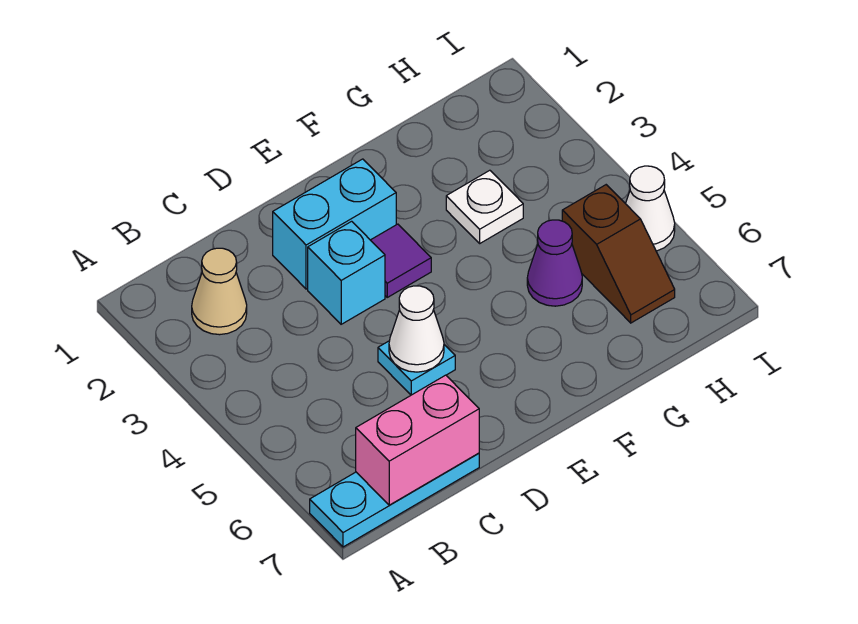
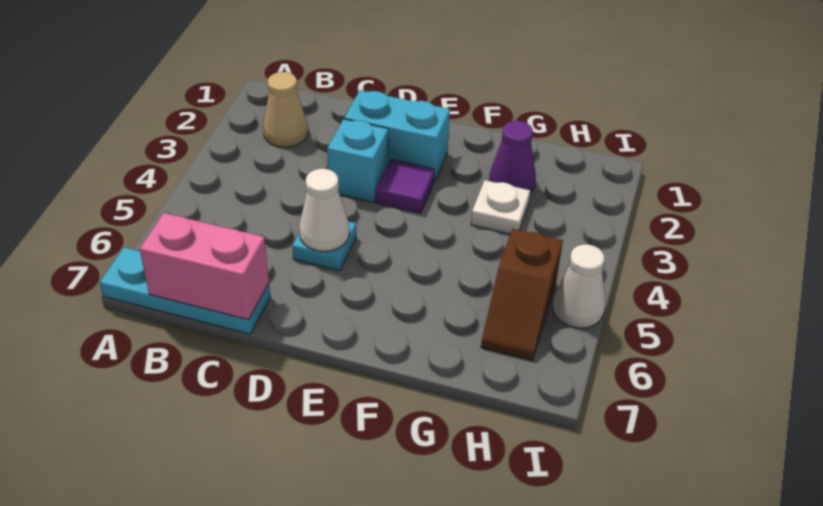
purple 1x1 cone [527,220,582,306] -> purple 1x1 cone moved to [489,121,536,193]

